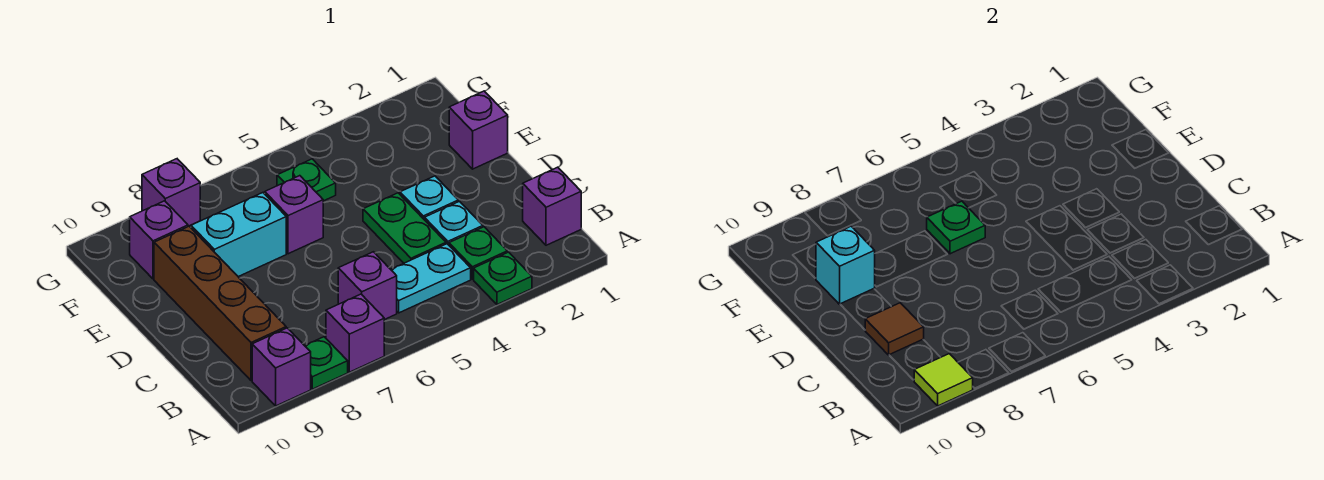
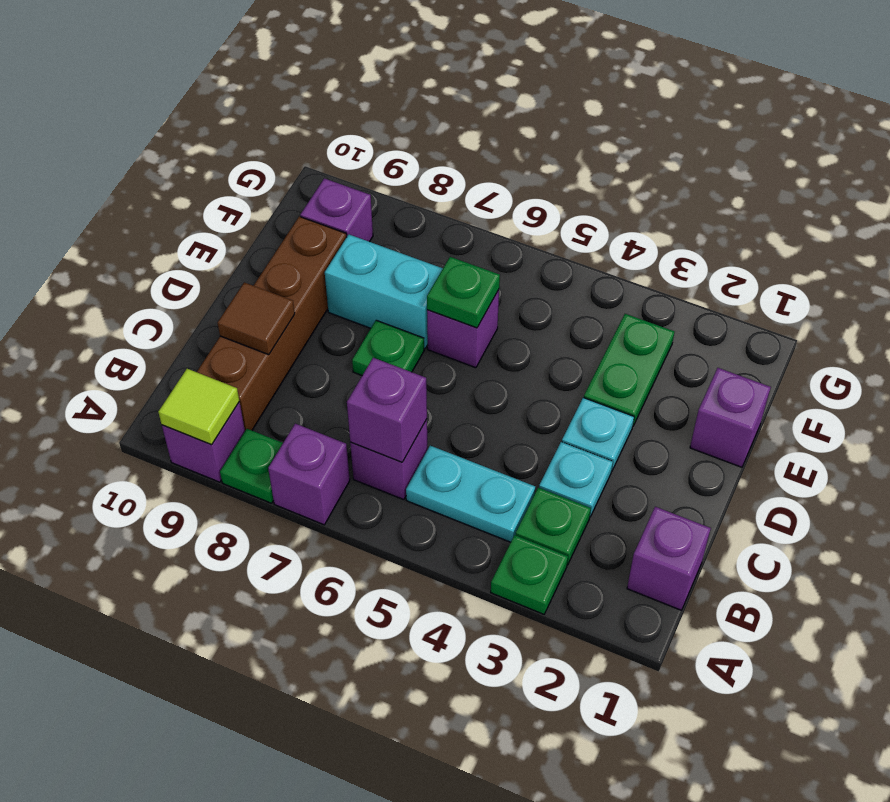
green 1x2 plate [363,193,446,263] -> green 1x2 plate moved to [584,314,674,426]
cyan 1x1 brick [816,226,875,304] -> none
green 1x1 plate [277,159,336,201] -> green 1x1 plate moved to [352,320,424,375]
purple 1x1 brick [142,159,200,226] -> purple 1x1 brick moved to [347,358,427,462]

